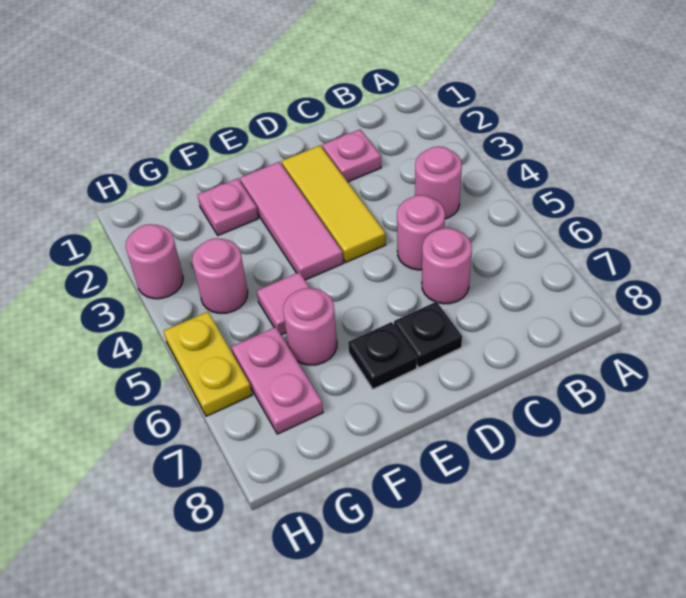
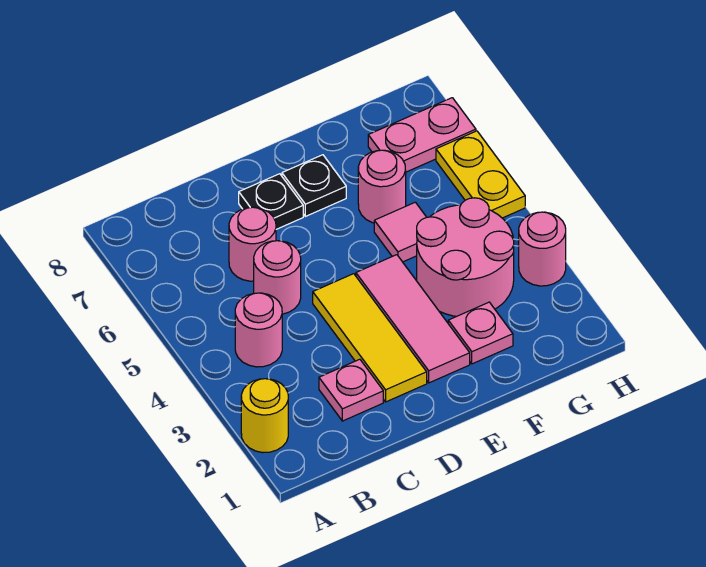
none -> yellow 1x1 round brick [241,379,288,453]
pink 1x1 round brick [192,238,248,313] -> pink 2x2 round brick [417,198,514,316]
pink 1x2 plate [232,327,323,434] -> pink 1x2 plate turned to [368,98,476,172]

